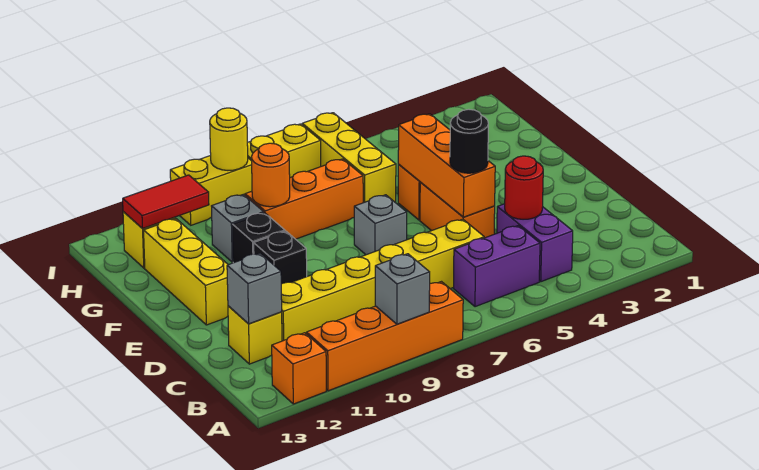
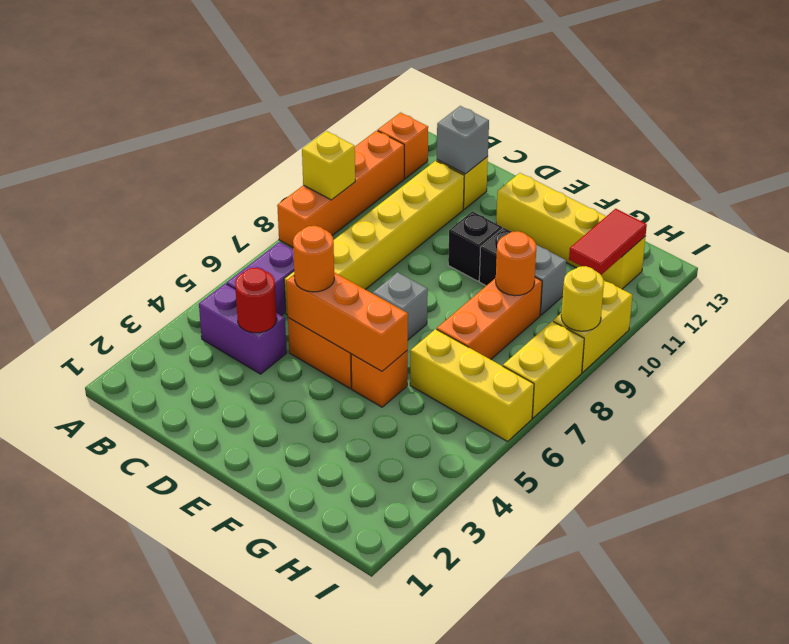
grey 1x1 brick [375,254,430,324] -> yellow 1x1 brick [302,131,355,200]
black 1x1 round brick [450,109,488,173] -> orange 1x1 round brick [293,226,334,292]

